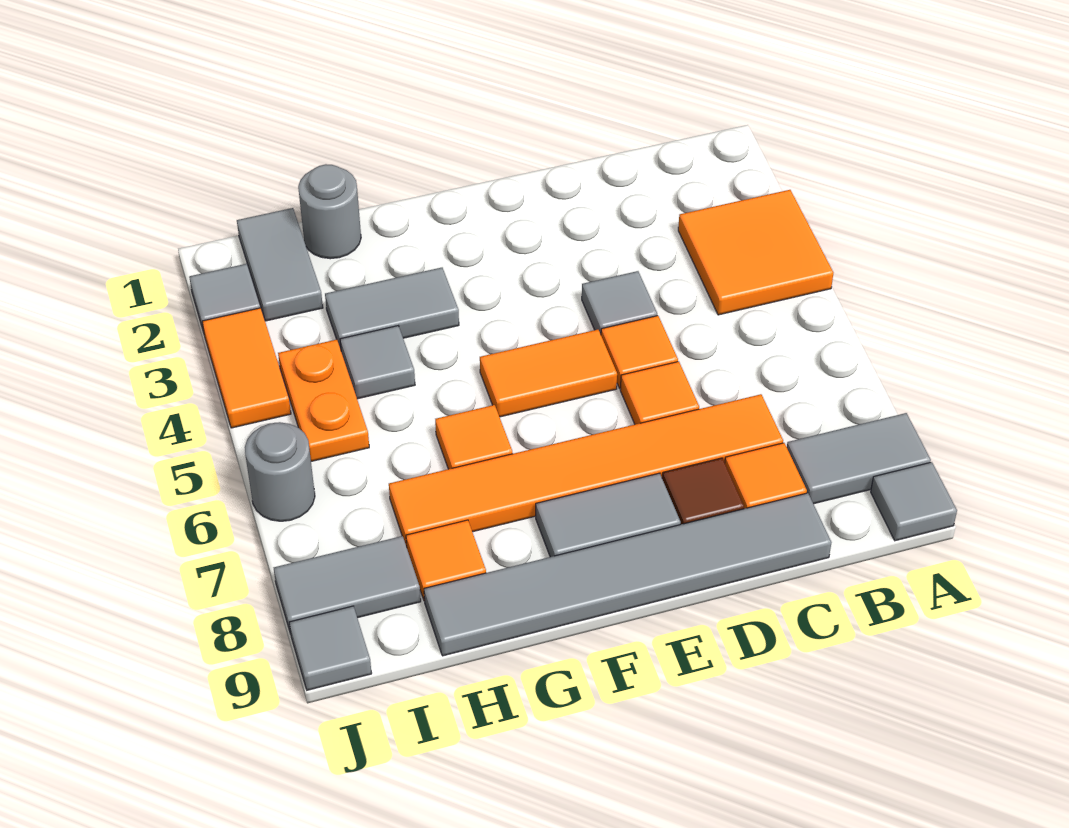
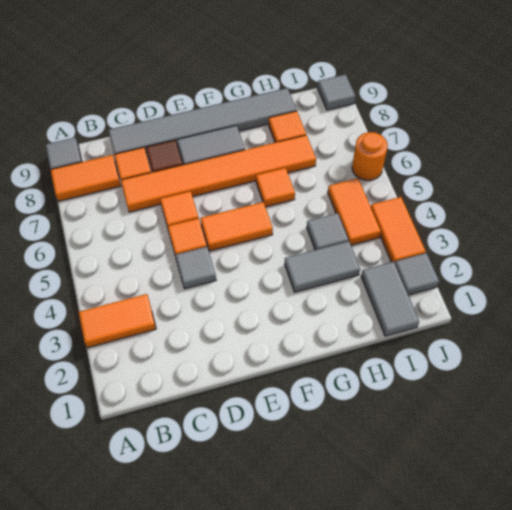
orange 2x2 tile [678,190,833,315] -> orange 1x2 tile [79,294,156,348]
grey 1x2 tile [787,413,931,504] -> orange 1x2 tile [51,155,121,201]
grey 1x1 round brick [298,164,361,259] -> none
orange 1x2 plate [278,339,369,461] -> orange 1x2 tile [328,178,381,245]
grey 1x2 tile [274,536,421,634] -> none
grey 1x1 round brick [245,422,315,521] -> orange 1x1 round brick [352,132,388,180]

